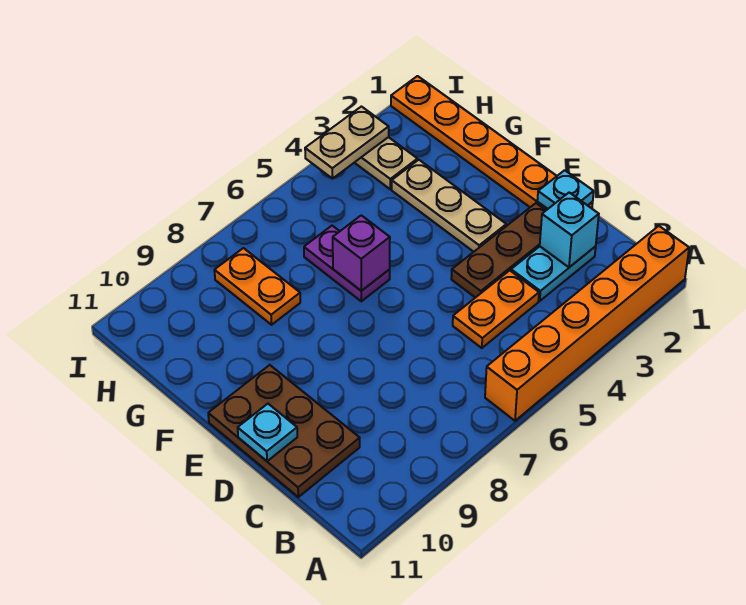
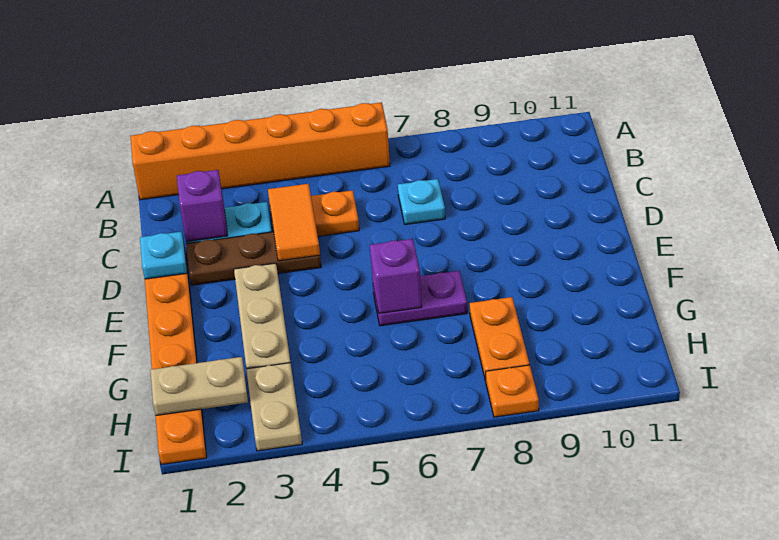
cyan 1x1 brick [540,193,599,267] -> purple 1x1 brick [177,170,228,242]
none -> orange 1x2 tile [268,184,320,261]
brown 2x3 plate [208,365,360,497] -> none
cyan 1x1 plate [238,404,297,461] -> cyan 1x1 plate moved to [398,179,445,225]
purple 1x2 plate [304,226,390,301] -> purple 1x2 plate turned to [373,271,467,326]
tan 1x2 plate [305,107,389,179] -> tan 1x2 plate moved to [150,357,248,416]
none -> orange 1x1 plate [486,365,539,417]

